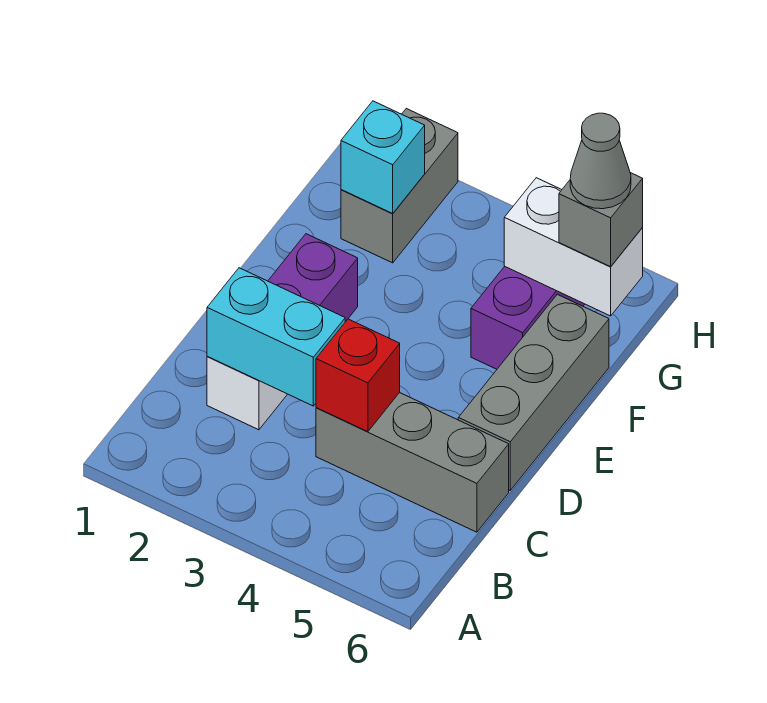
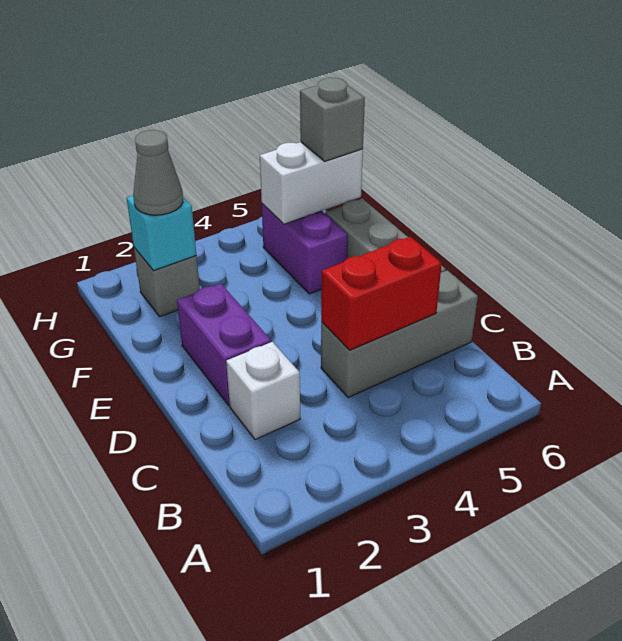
cyan 1x2 brick [207,268,345,406] -> none
red 1x1 brick [316,319,400,432] -> red 1x2 brick [321,237,442,350]
grey 1x2 brick [341,109,458,263] -> grey 1x1 brick [134,248,200,317]
grey 1x1 cone [570,113,631,209] -> grey 1x1 cone moved to [133,130,183,215]

